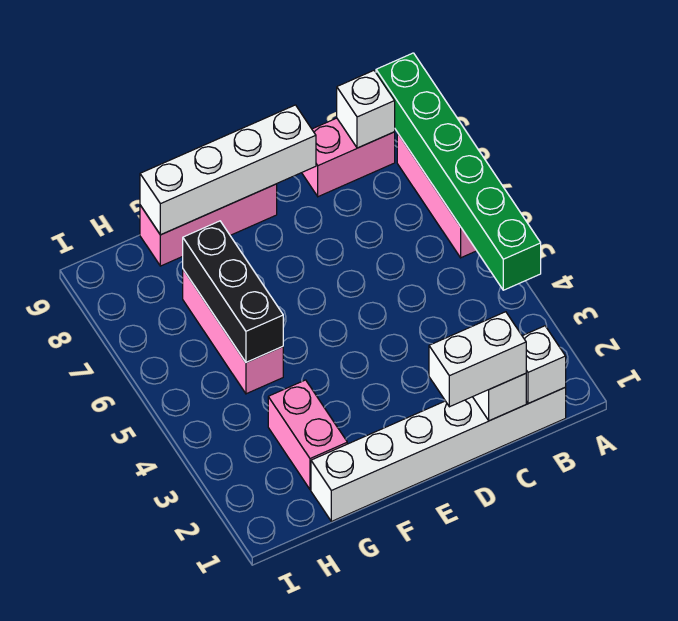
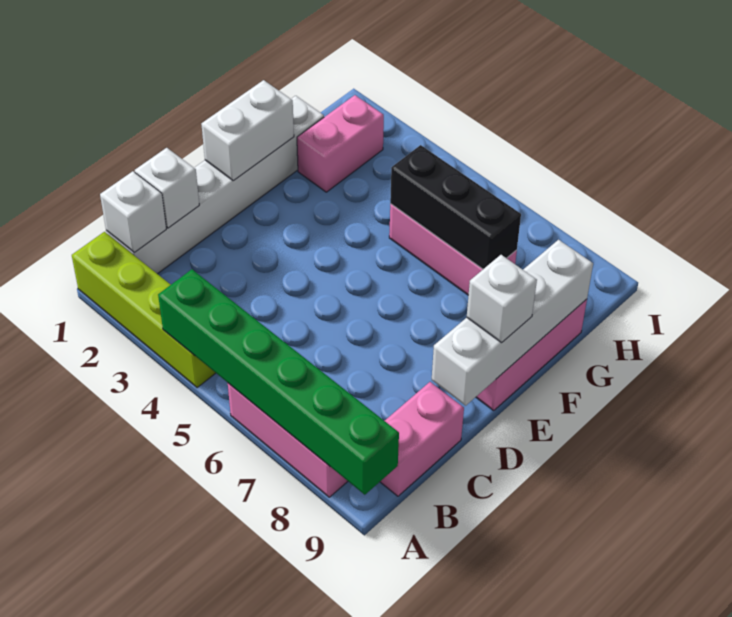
none -> lime 1x4 brick [72,232,215,387]
white 1x1 brick [337,71,395,148] -> white 1x1 brick moved to [467,255,537,343]
white 1x2 brick [429,312,526,407] -> white 1x2 brick moved to [201,80,294,181]
pink 1x2 brick [268,380,347,490] -> pink 1x2 brick turned to [297,95,384,192]

